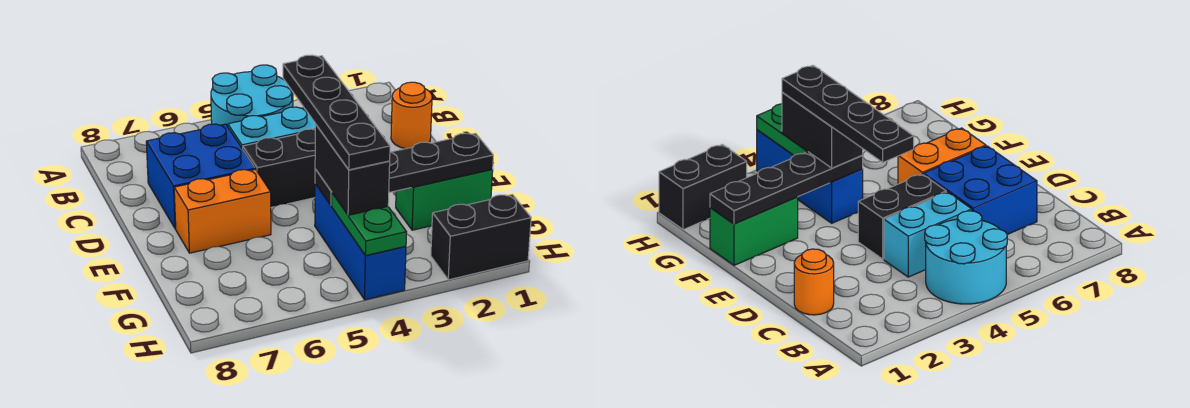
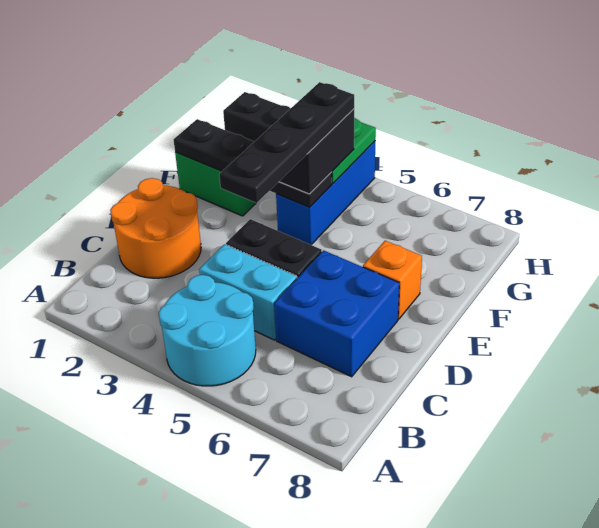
orange 1x1 round brick [391,82,432,149] -> orange 2x2 round brick [110,178,201,278]
orange 1x2 brick [174,169,271,253] -> orange 1x1 brick [363,241,422,319]

